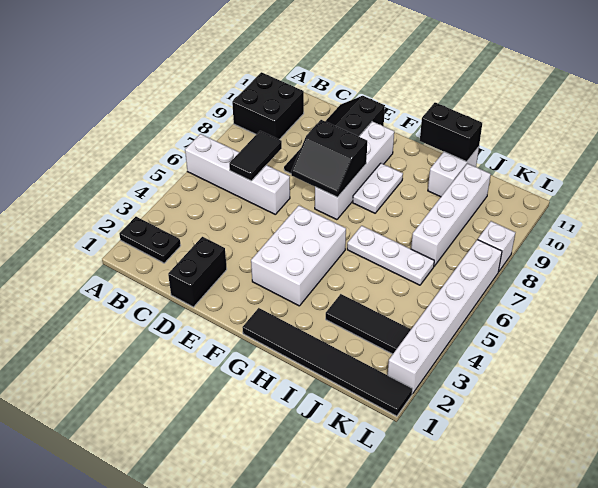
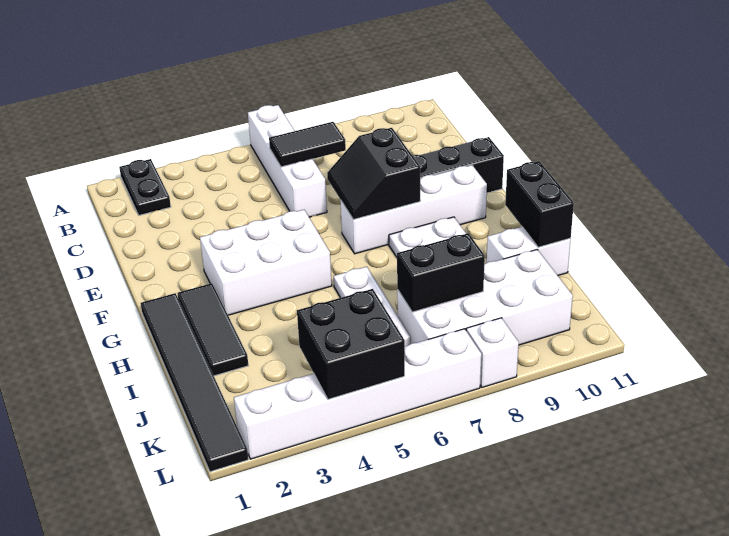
black 2x2 brick [232,72,304,140] -> black 2x2 brick moved to [297,289,405,399]
black 1x2 brick [168,237,227,307] -> black 1x2 brick moved to [397,233,485,312]
black 1x3 tile [326,294,411,354] -> black 1x3 tile moved to [178,283,248,376]
white 1x4 brick [411,164,491,266] -> white 2x4 brick [397,250,573,345]

